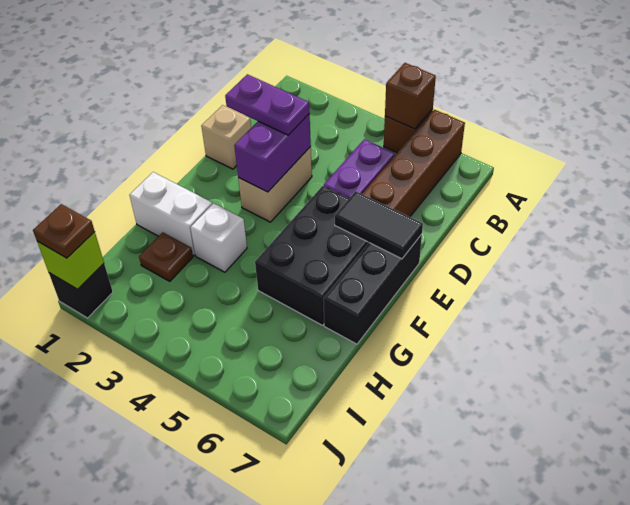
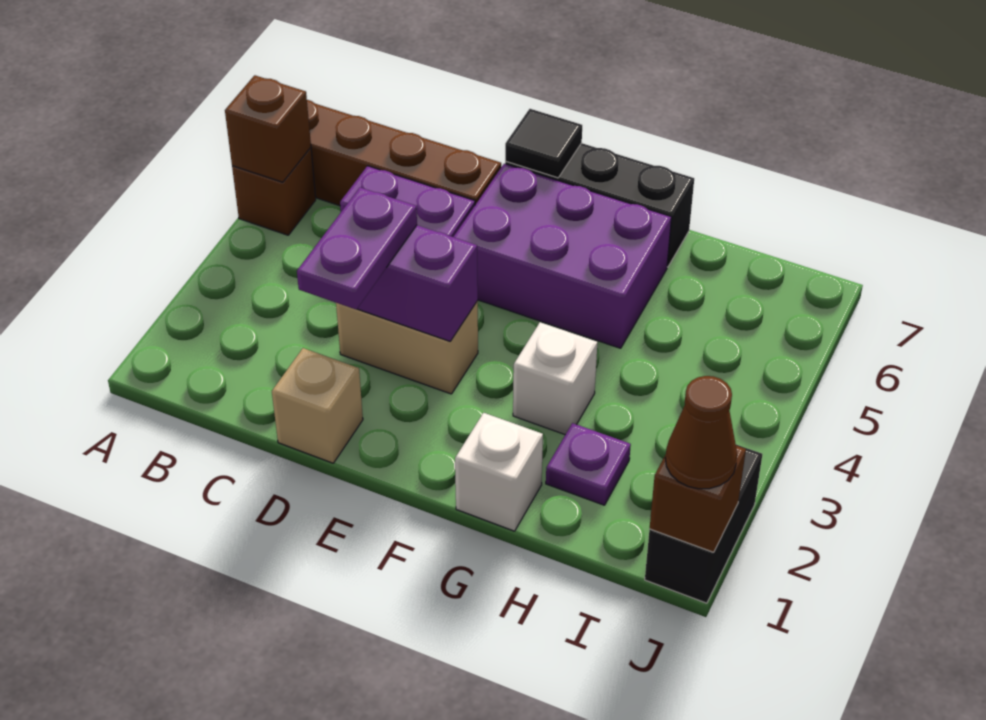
black 2x3 brick [255,186,369,325] -> purple 2x3 brick [454,164,672,348]
black 1x2 tile [335,191,423,259] -> black 1x1 tile [505,109,582,178]
white 1x2 brick [130,172,212,255] -> white 1x1 brick [455,413,543,531]
brown 1x1 plate [139,232,193,281] -> purple 1x1 plate [546,423,631,505]
black 1x1 brick [49,264,113,318] -> black 1x2 brick [645,445,762,603]
lime 1x1 brick [37,232,104,289] -> brown 1x1 brick [650,446,746,552]
brown 1x1 plate [33,204,95,258] -> brown 1x1 cone [665,376,737,489]

